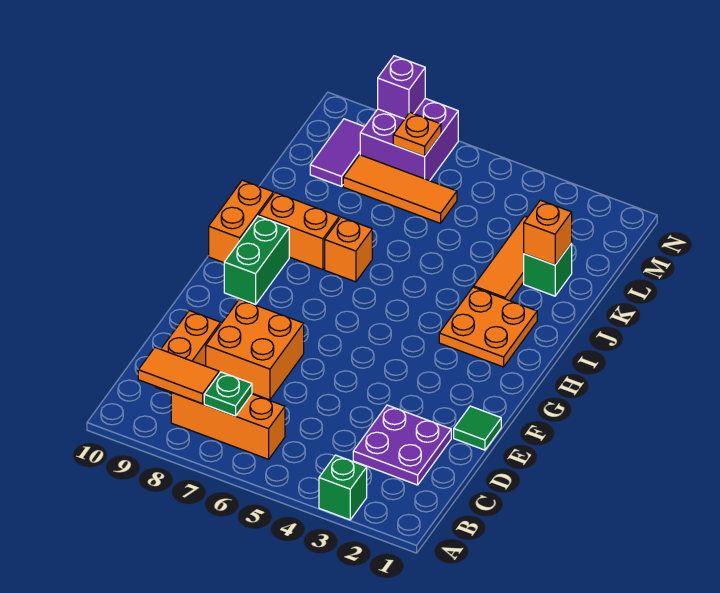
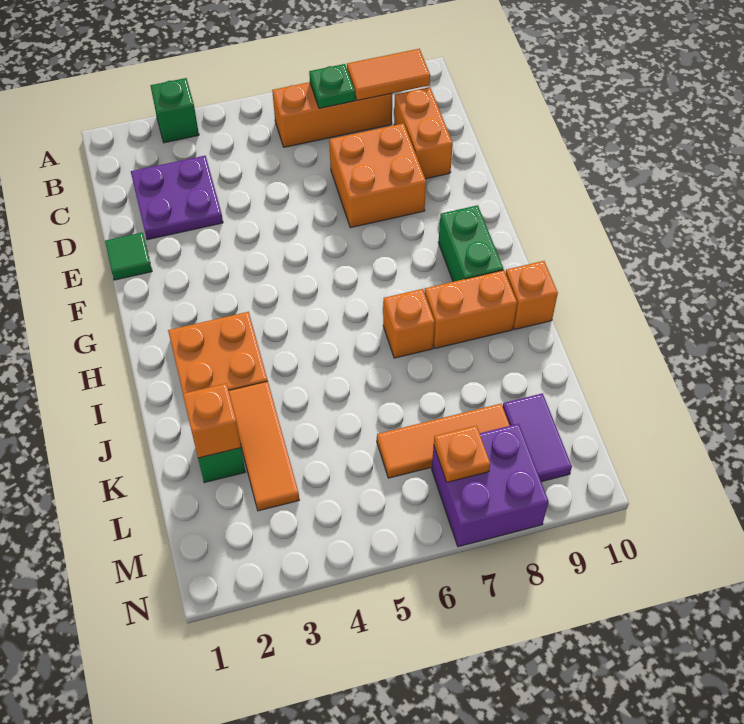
orange 1x2 brick [209,180,273,263] -> orange 1x1 brick [506,261,558,329]
purple 1x1 brick [378,56,425,119] -> none

